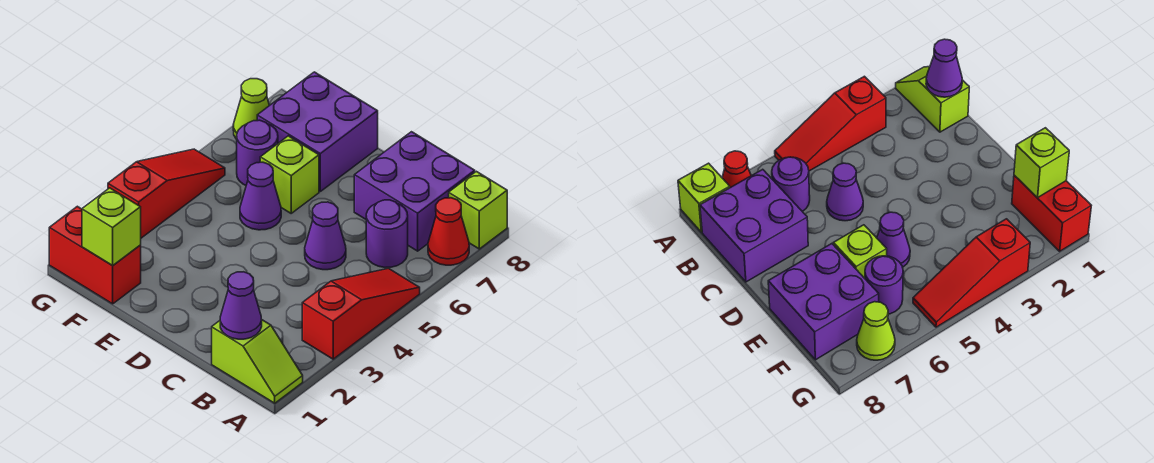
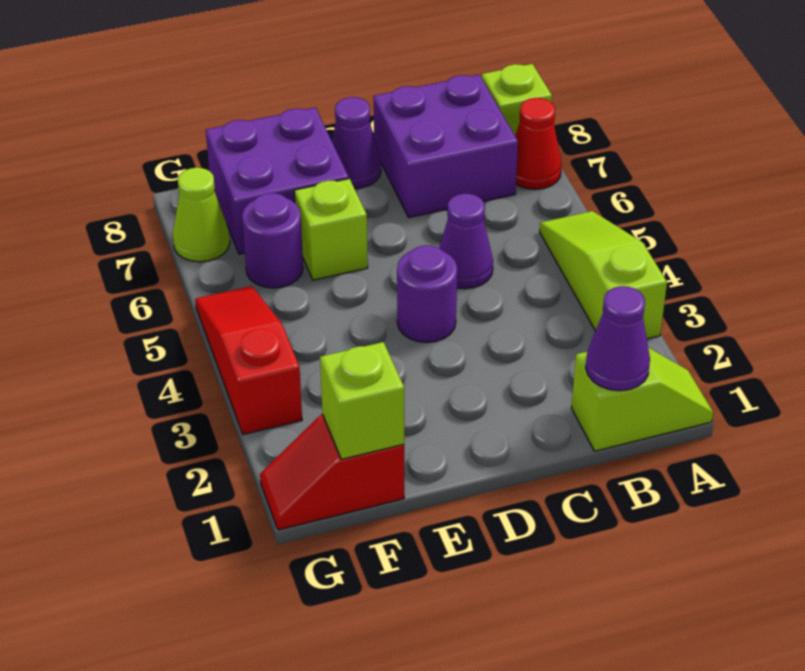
red 1x3 slope [302,269,420,359] -> lime 1x3 slope [540,211,667,339]
purple 1x1 round brick [366,200,408,267] -> purple 1x1 round brick moved to [397,245,457,343]
purple 1x1 cone [240,162,281,230] -> purple 1x1 cone moved to [332,97,381,189]
red 1x2 brick [49,206,141,304] -> red 1x2 slope [260,414,404,530]

